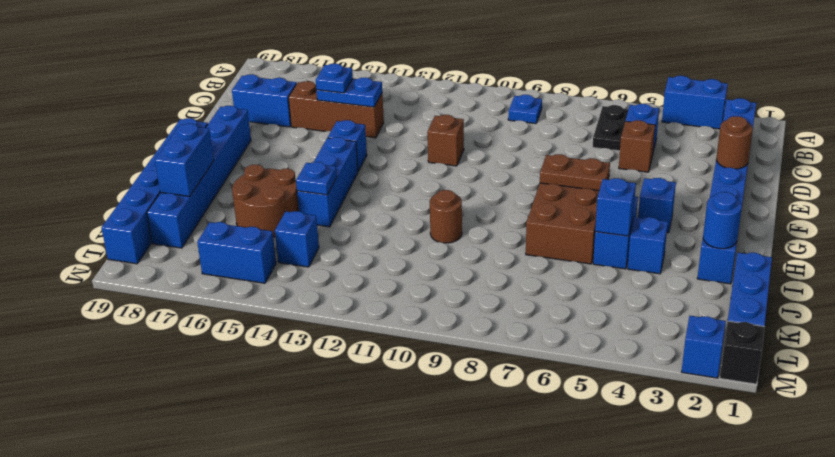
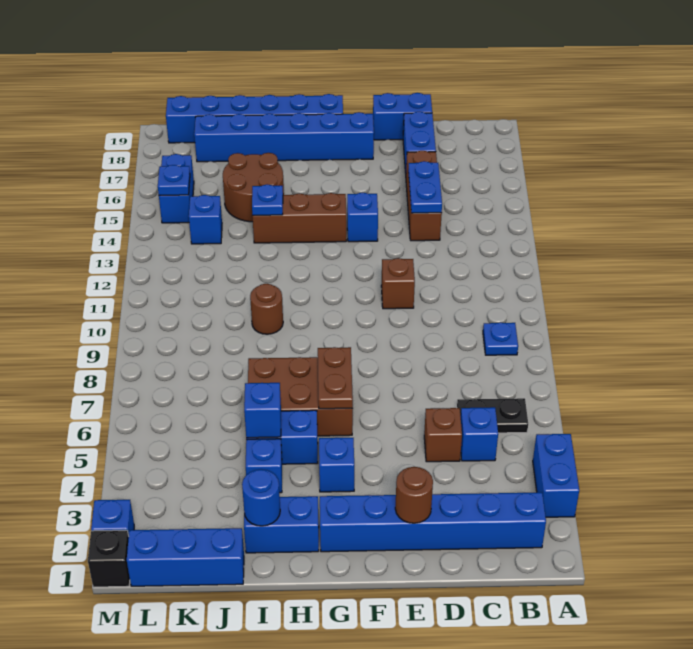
blue 1x1 plate [316,64,353,93] -> blue 1x1 plate moved to [158,165,190,195]
blue 1x3 brick [297,137,358,227] -> brown 1x3 brick [252,193,346,243]
blue 1x2 brick [155,124,214,196] -> blue 1x2 brick moved to [373,93,432,140]

